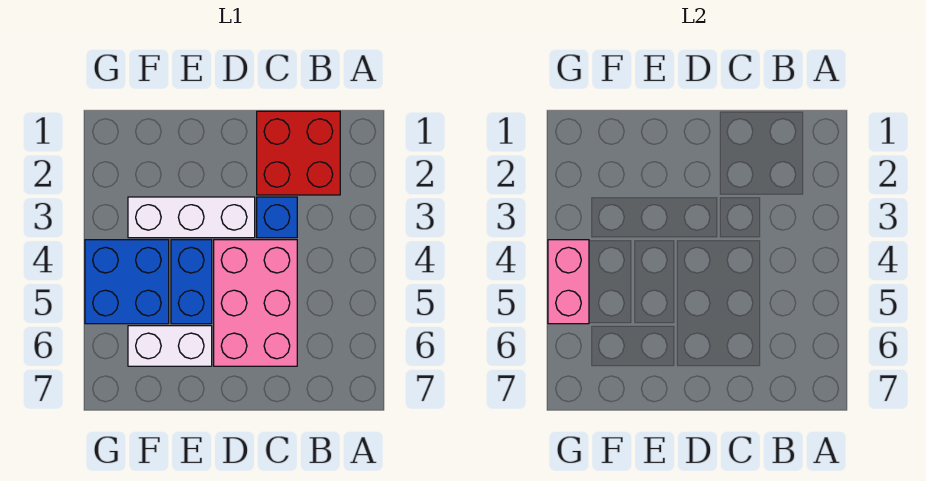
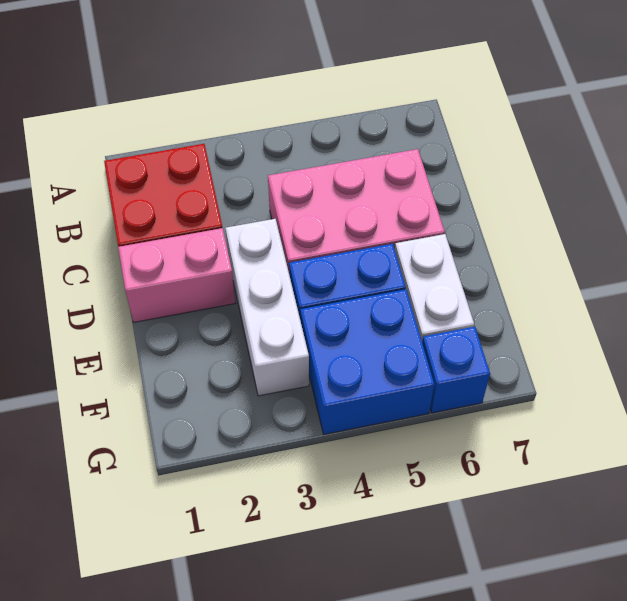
blue 1x1 brick [257,197,297,238] -> blue 1x1 brick moved to [422,327,490,413]
pink 1x2 brick [548,240,589,324] -> pink 1x2 brick moved to [118,228,235,322]

